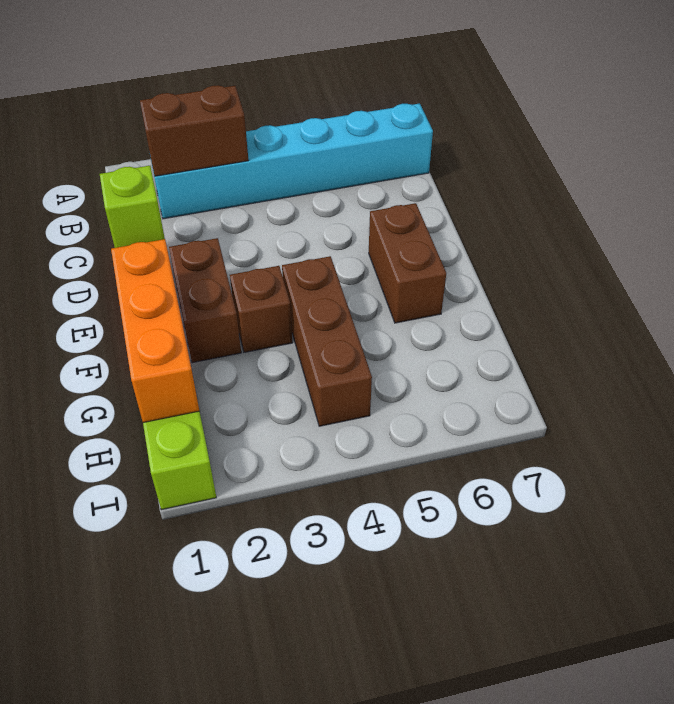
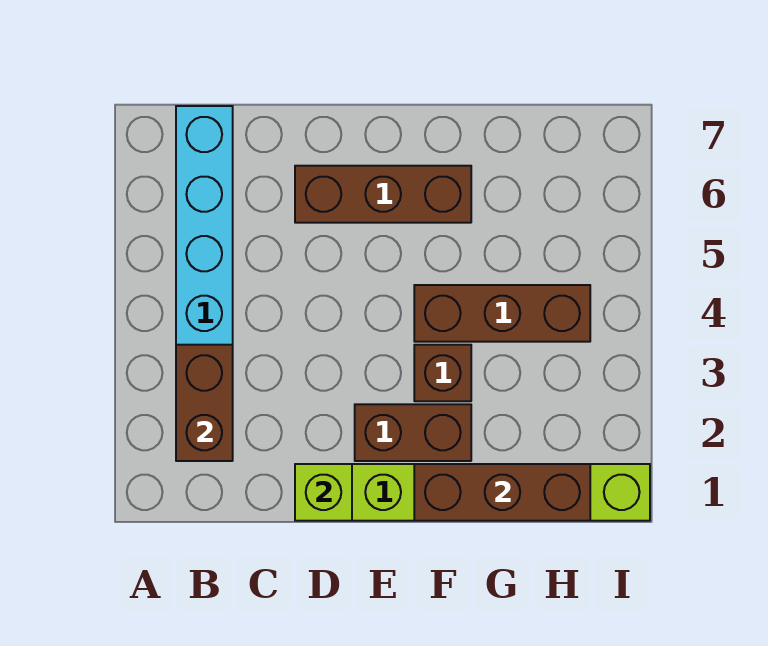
brown 1x2 brick [369,203,446,323] -> brown 1x3 brick [295,166,471,223]
orange 1x3 brick [111,239,199,423] -> brown 1x3 brick [414,464,590,521]

